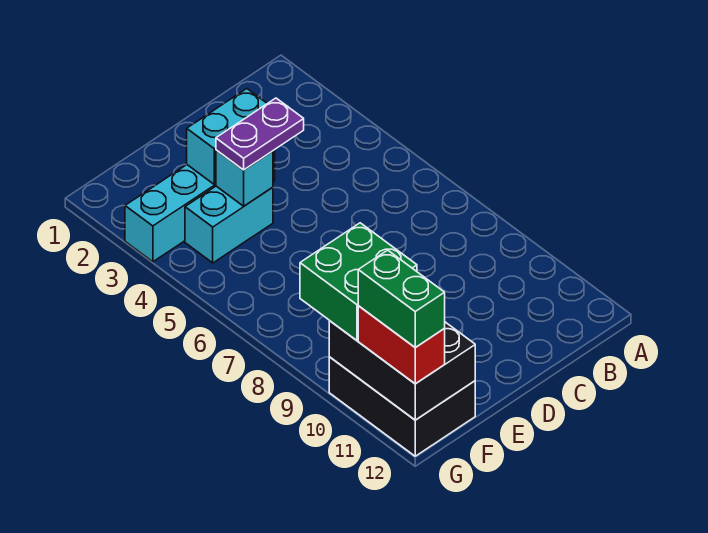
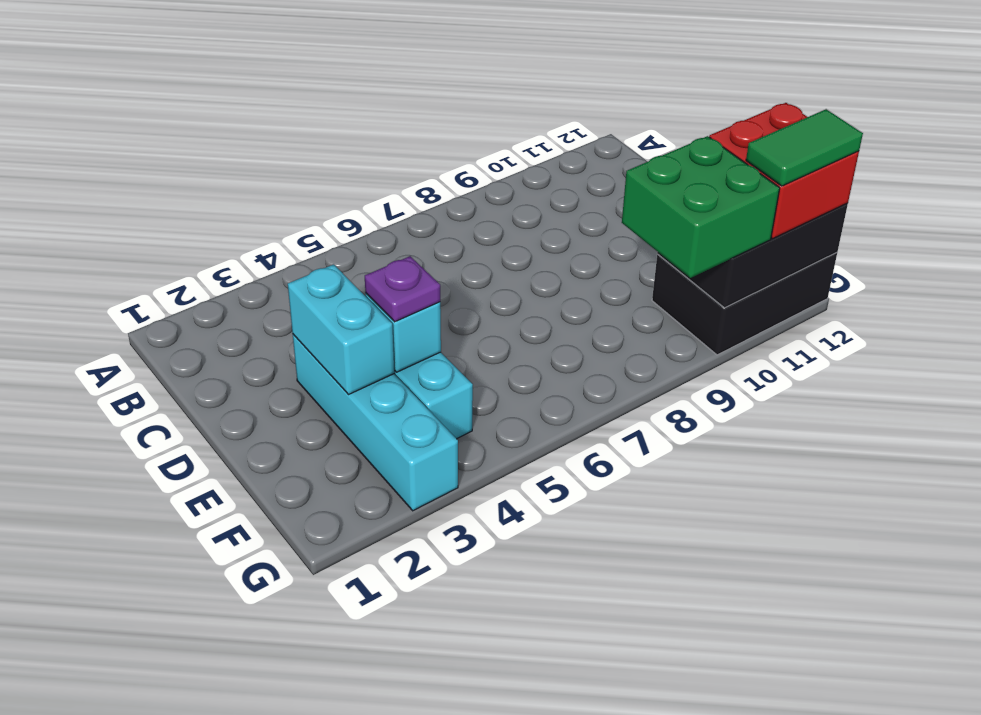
purple 1x2 plate [216,98,304,170] -> purple 1x1 plate [365,256,440,322]
red 1x2 brick [358,306,445,384] -> red 2x2 brick [709,103,859,239]
green 1x2 brick [358,250,445,347] -> green 1x2 tile [746,109,863,186]

